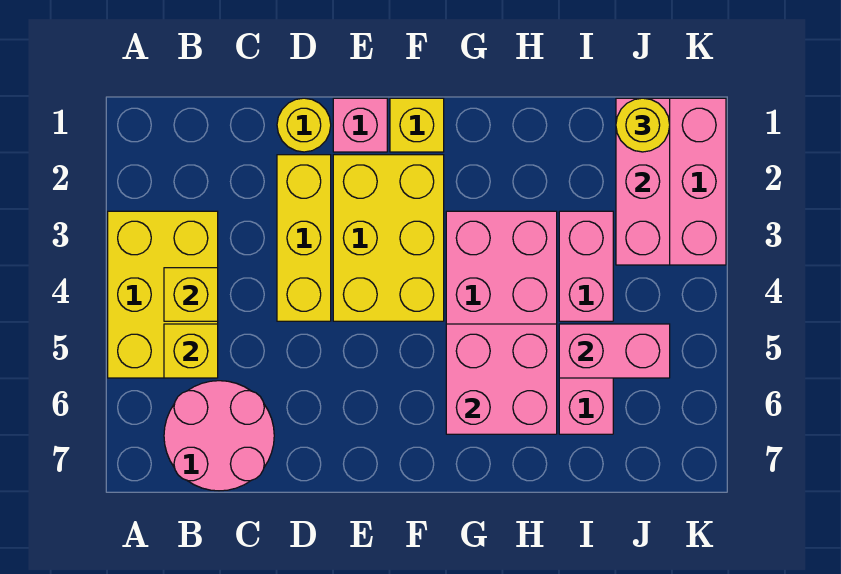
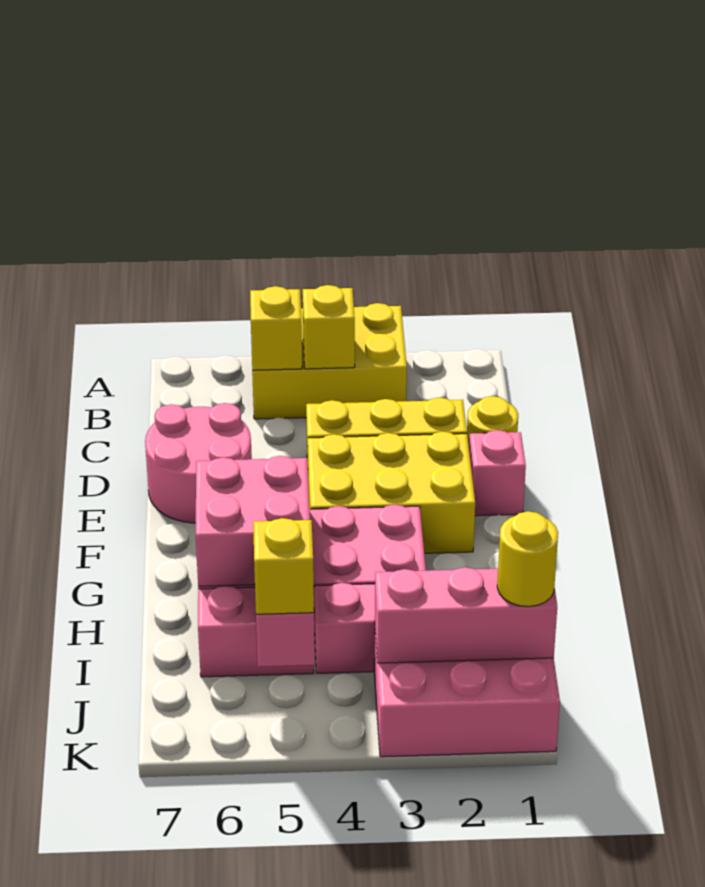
pink 2x2 round brick [164,381,274,491] -> pink 2x2 round brick moved to [145,403,252,523]
yellow 1x1 brick [390,98,444,152] -> yellow 1x1 brick moved to [253,518,314,614]

